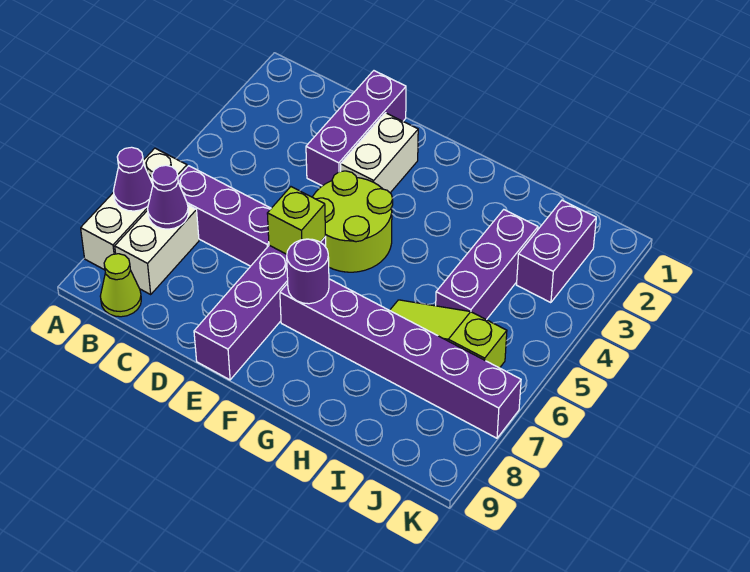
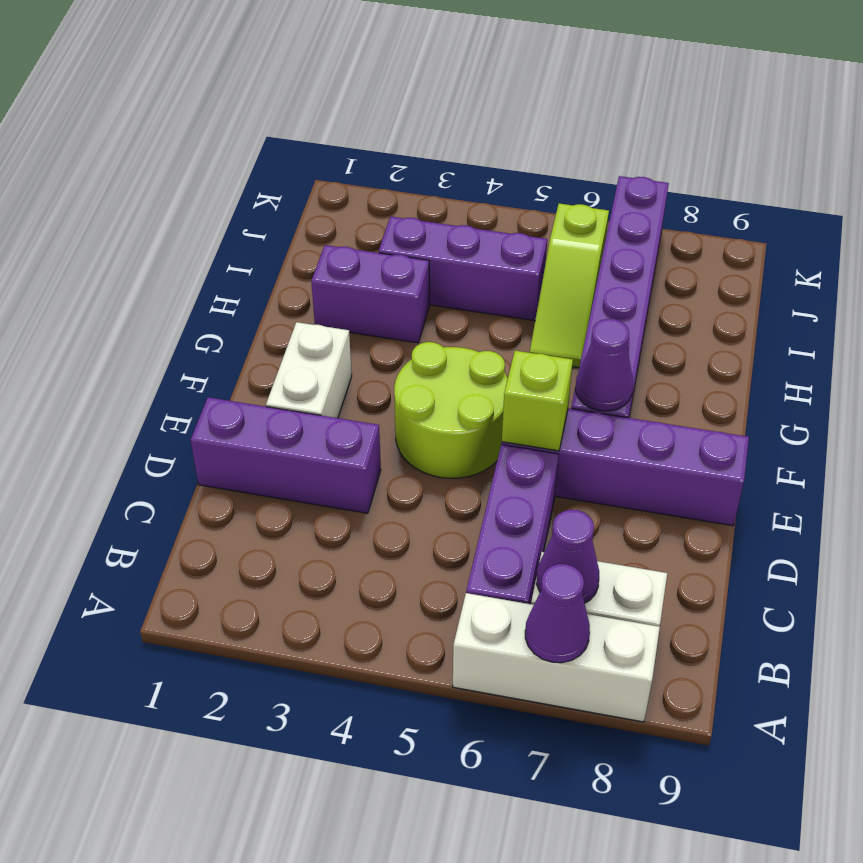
lime 1x1 cone [100,254,141,317] -> none
white 1x2 brick [341,113,418,193] -> white 1x2 brick turned to [266,322,352,418]
purple 1x1 round brick [287,239,329,304] -> purple 1x1 cone [576,319,633,411]
purple 1x2 brick [517,200,596,303] -> purple 1x2 brick moved to [311,245,429,343]

